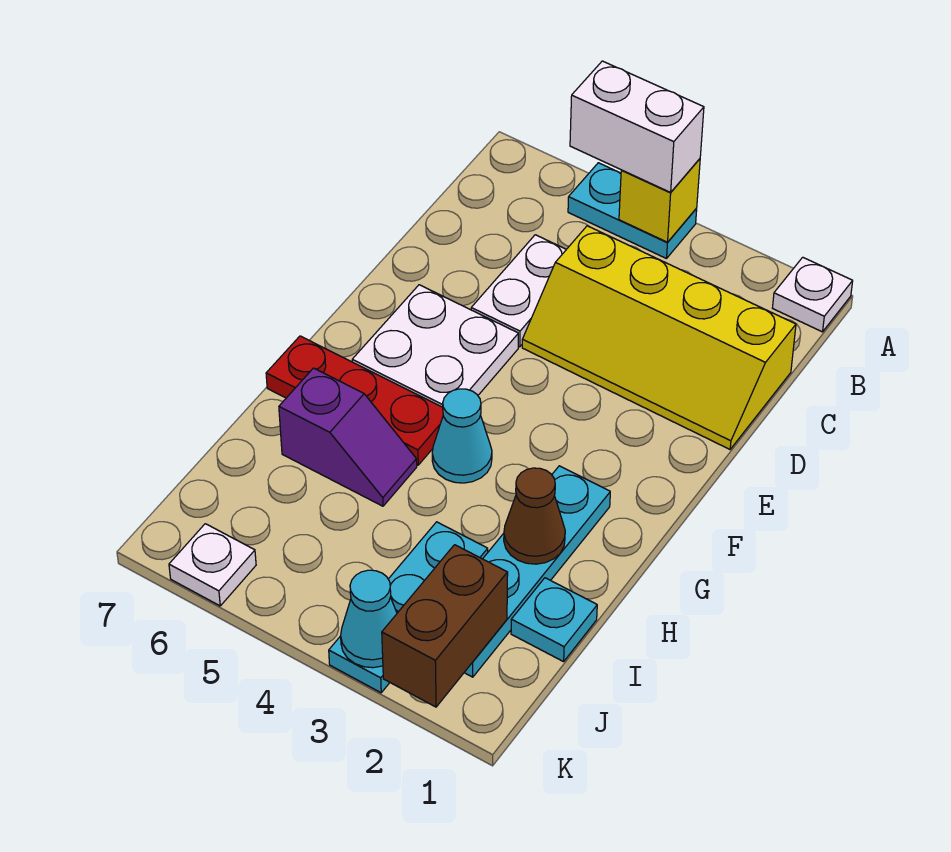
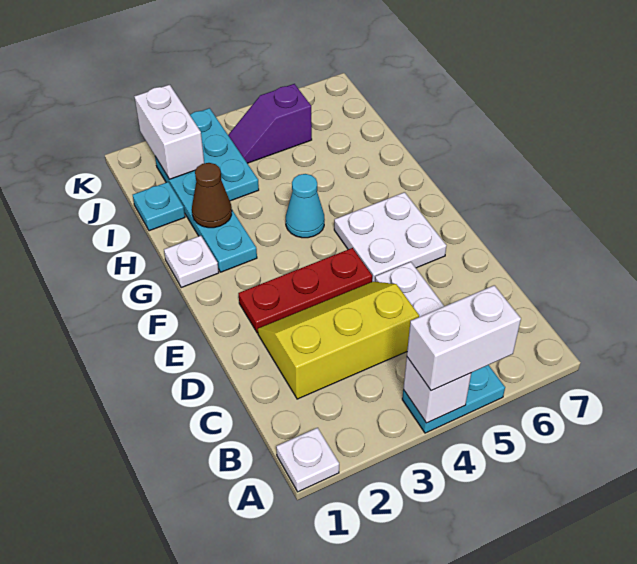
yellow 1x1 brick [619,159,700,242] -> white 1x1 brick [403,357,471,423]
yellow 2x4 slope [522,226,796,449] -> yellow 2x3 slope [258,282,419,399]
red 1x3 plate [266,336,443,465] -> red 1x3 plate moved to [238,248,372,333]
purple 1x2 slope [279,368,417,506] -> purple 1x2 slope moved to [228,84,312,163]
brown 1x2 brick [382,545,508,707] -> white 1x2 brick [134,85,204,179]
cyan 1x1 cone [341,570,397,668] -> none
white 1x1 plate [169,524,256,606] -> white 1x1 plate moved to [164,236,219,287]

